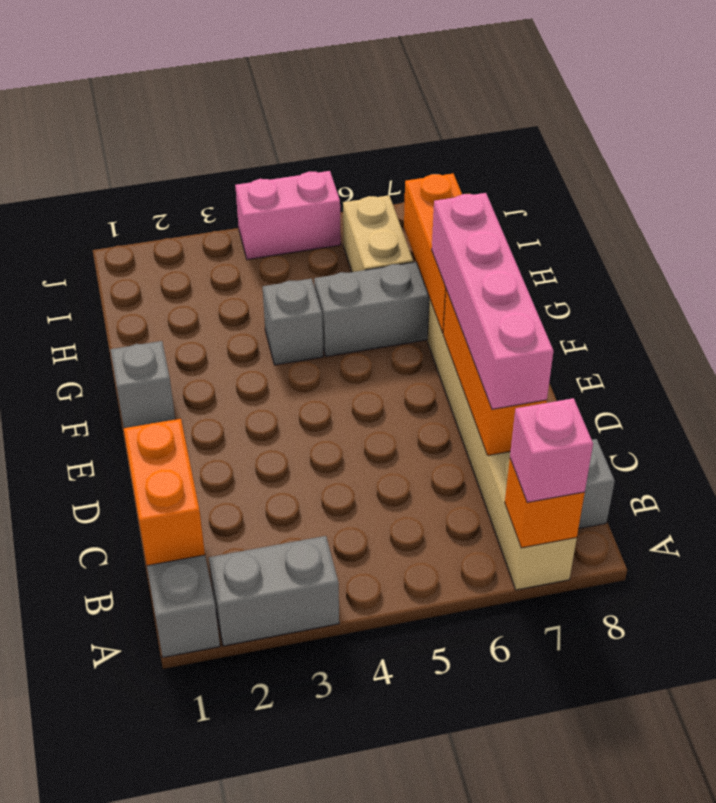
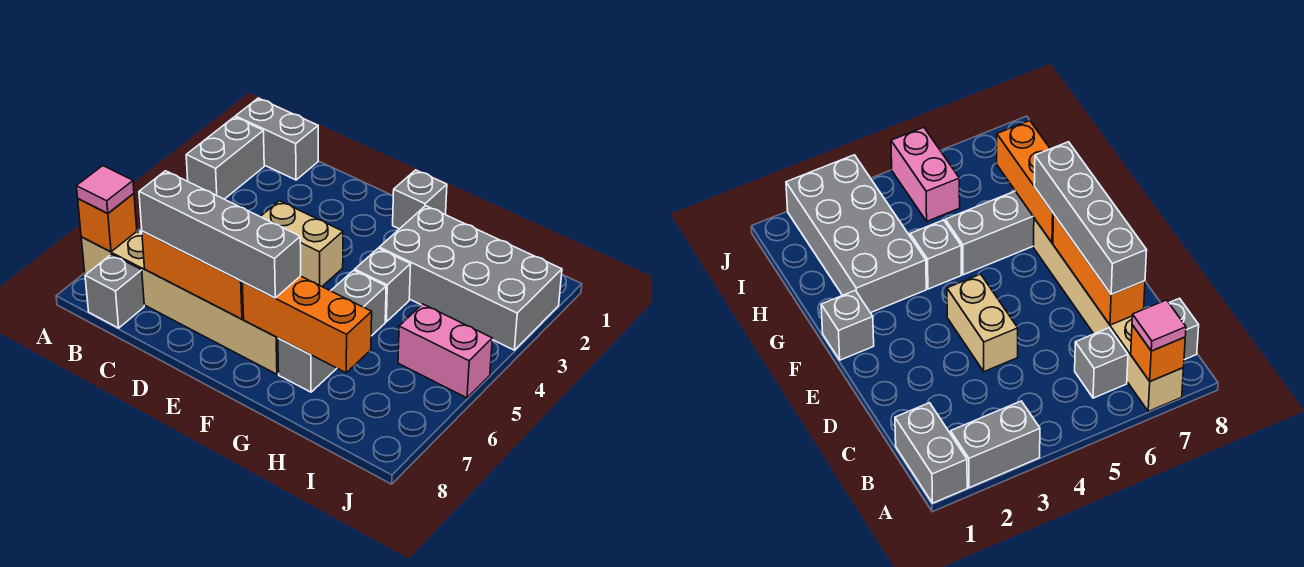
pink 1x1 brick [510,398,593,502] -> pink 1x1 tile [76,166,134,214]
orange 1x2 brick [124,419,205,565] -> none
none -> grey 1x1 brick [1075,328,1128,398]
pink 1x4 brick [432,193,554,409] -> grey 1x4 brick [139,171,301,298]
none -> grey 2x4 brick [379,206,562,350]
tan 1x2 brick [343,195,413,272] -> tan 1x2 brick moved to [260,201,343,286]
pink 1x2 brick [235,171,341,259] -> pink 1x2 brick turned to [398,304,492,398]

